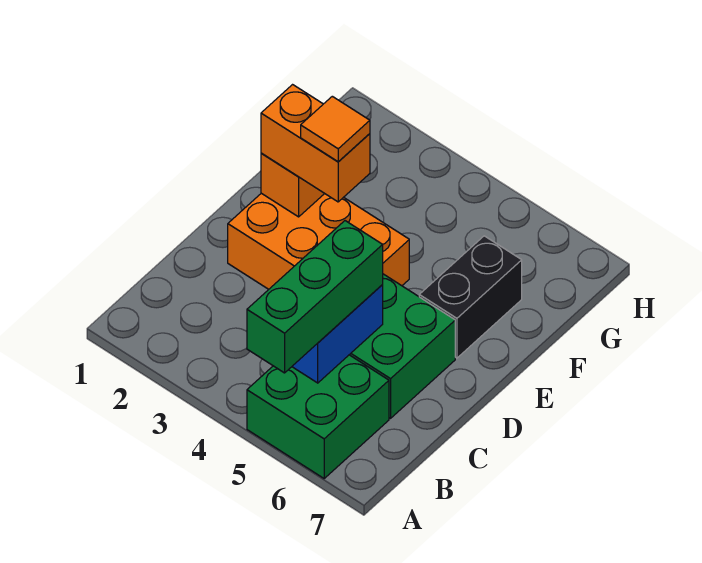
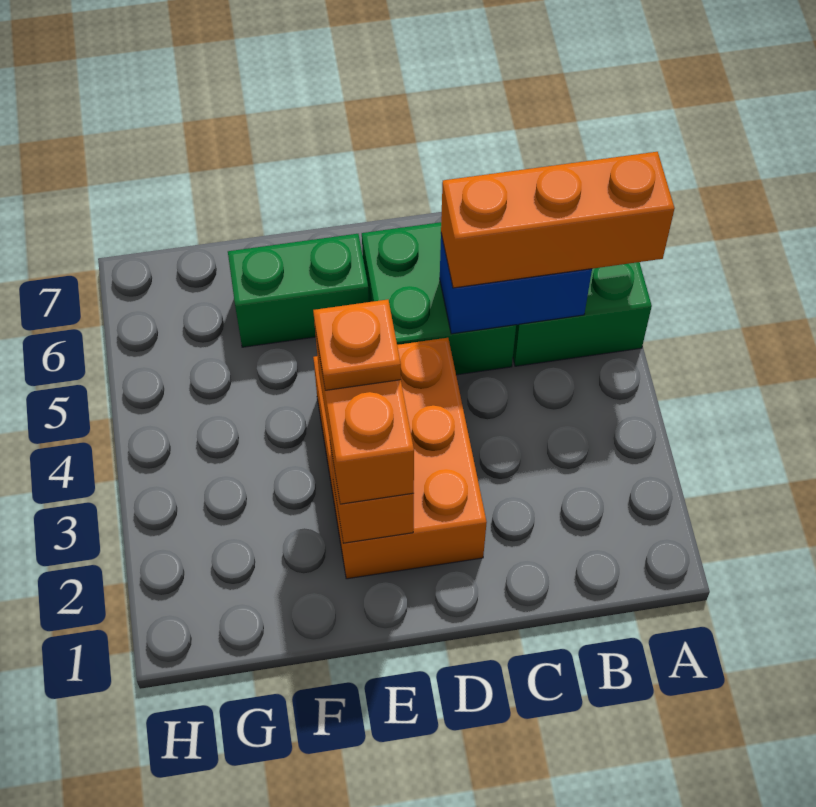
green 1x3 brick [247,221,383,373] -> orange 1x3 brick [441,152,675,288]
orange 1x1 tile [301,96,370,162] -> orange 1x1 plate [313,300,401,390]
black 1x2 brick [419,236,522,358] -> green 1x2 brick [228,234,369,347]

